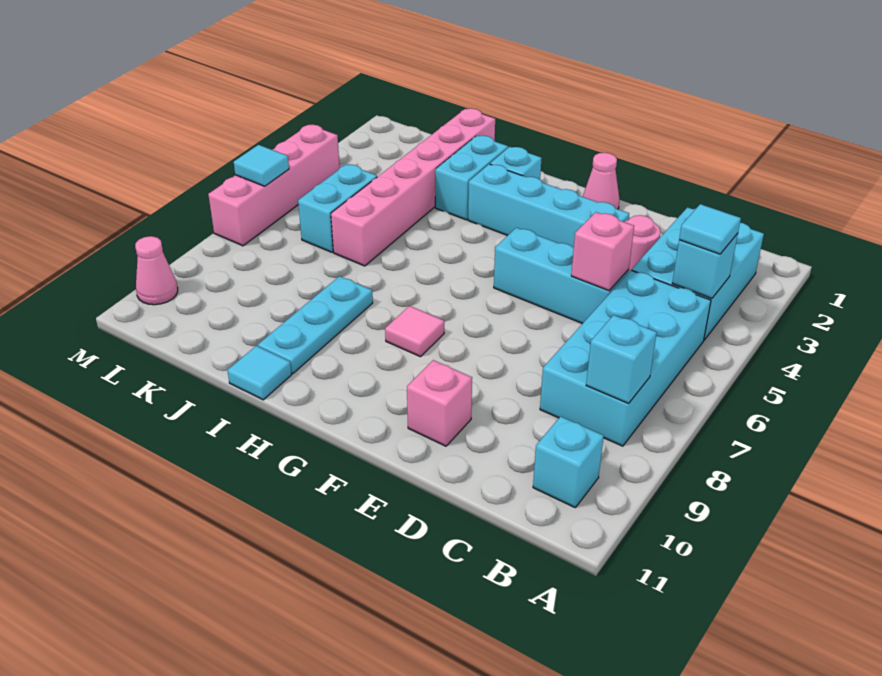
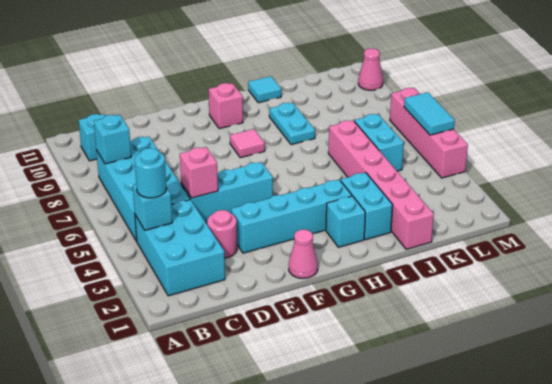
cyan 1x1 tile [679,204,741,254] -> cyan 1x1 round brick [135,148,166,198]
pink 1x1 brick [407,360,472,446] -> pink 1x1 brick moved to [209,83,243,129]
cyan 1x3 plate [258,276,373,373] -> cyan 1x2 plate [269,103,315,145]
cyan 1x1 tile [234,145,289,186] -> cyan 1x2 tile [404,92,455,135]

